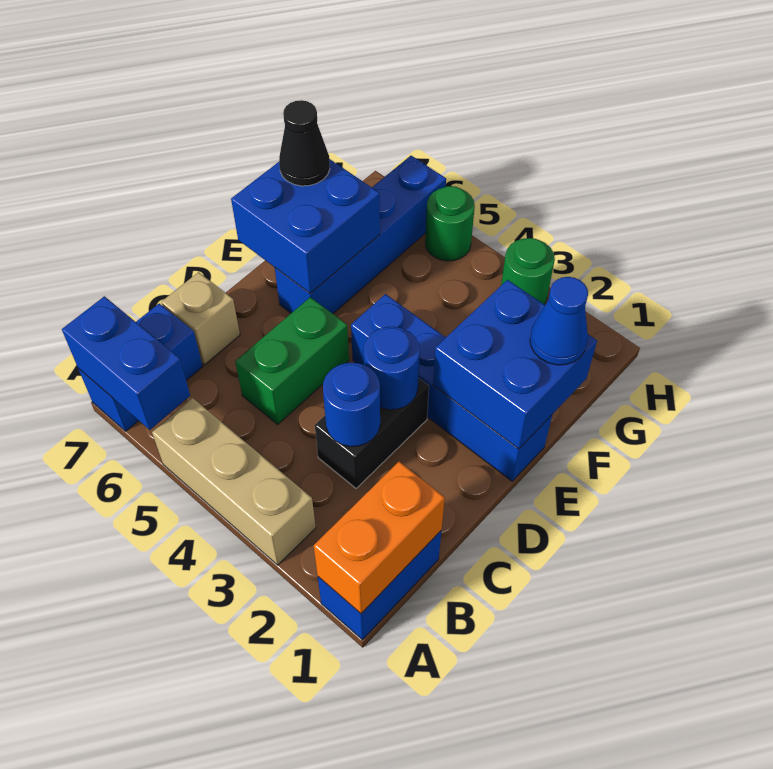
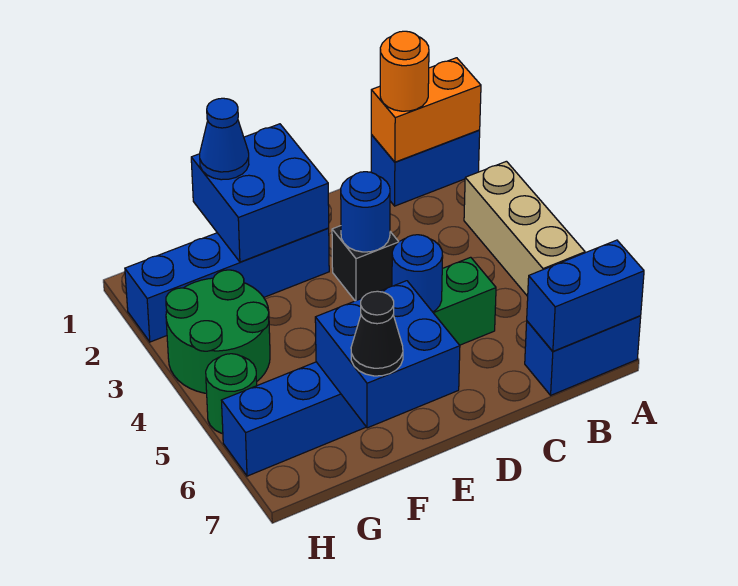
blue 1x2 brick [62,296,190,430] -> blue 1x2 brick turned to [527,240,644,351]
none -> orange 1x1 round brick [380,31,429,111]
black 1x2 brick [315,379,429,488] -> black 1x1 brick [332,226,399,301]
blue 1x1 round brick [323,363,380,446] -> blue 1x1 round brick moved to [392,235,443,312]
tan 1x1 brick [161,272,240,365] -> none
blue 1x4 brick [351,294,552,481] -> blue 1x4 brick turned to [125,228,329,342]
green 1x1 round brick [501,238,555,304] -> green 2x2 round brick [166,270,270,393]

